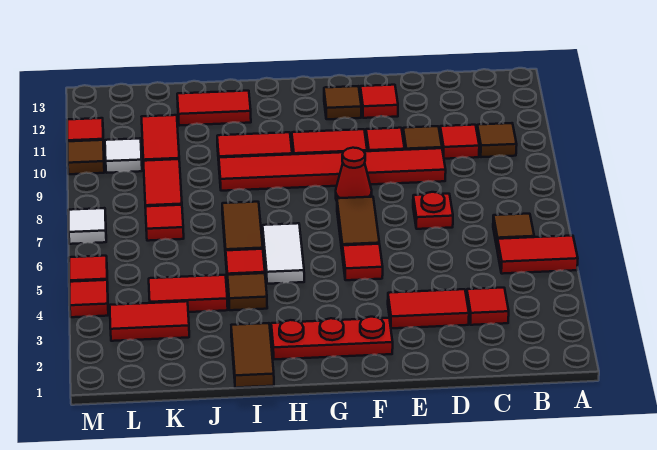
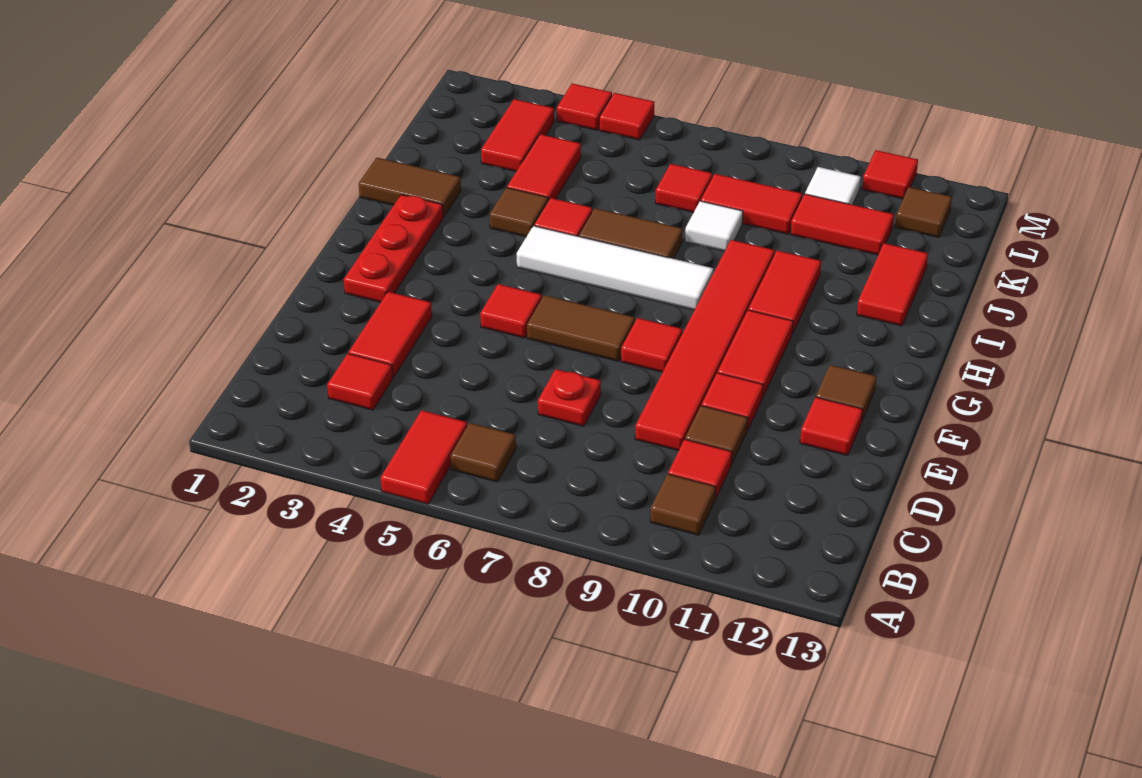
red 1x1 cone [336,148,372,201] -> red 1x1 tile [621,318,682,372]
white 1x2 tile [263,223,304,284] -> white 1x4 tile [517,226,713,310]
white 1x1 tile [68,208,106,244] -> white 1x1 tile moved to [685,201,743,251]
brown 1x1 tile [68,140,104,174] -> brown 1x1 tile moved to [895,187,952,238]

